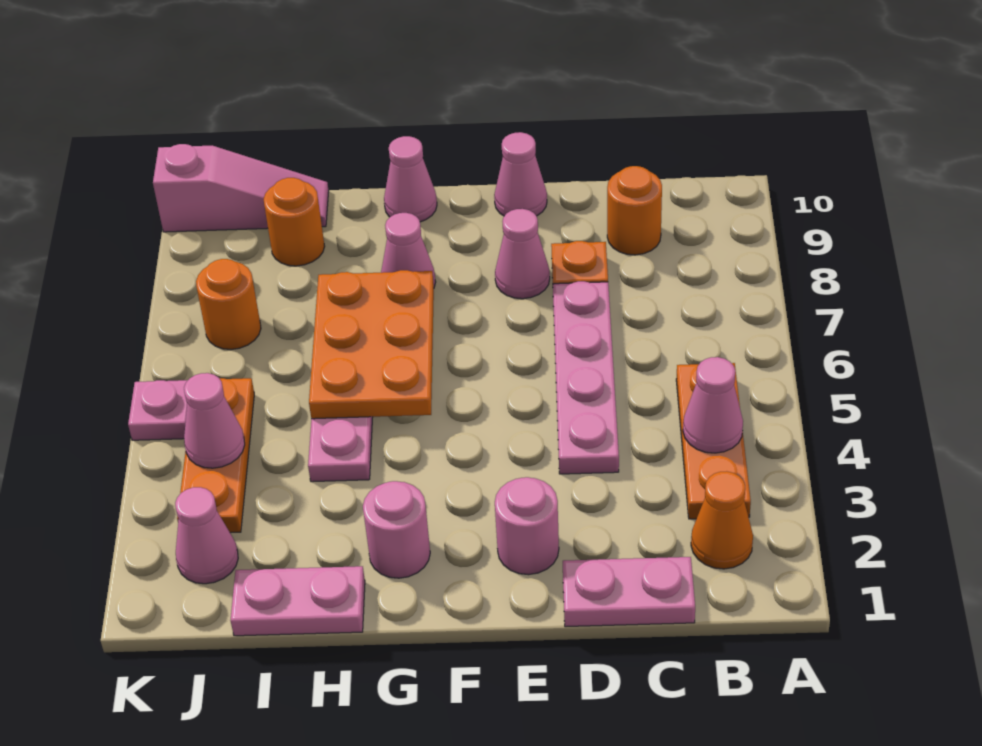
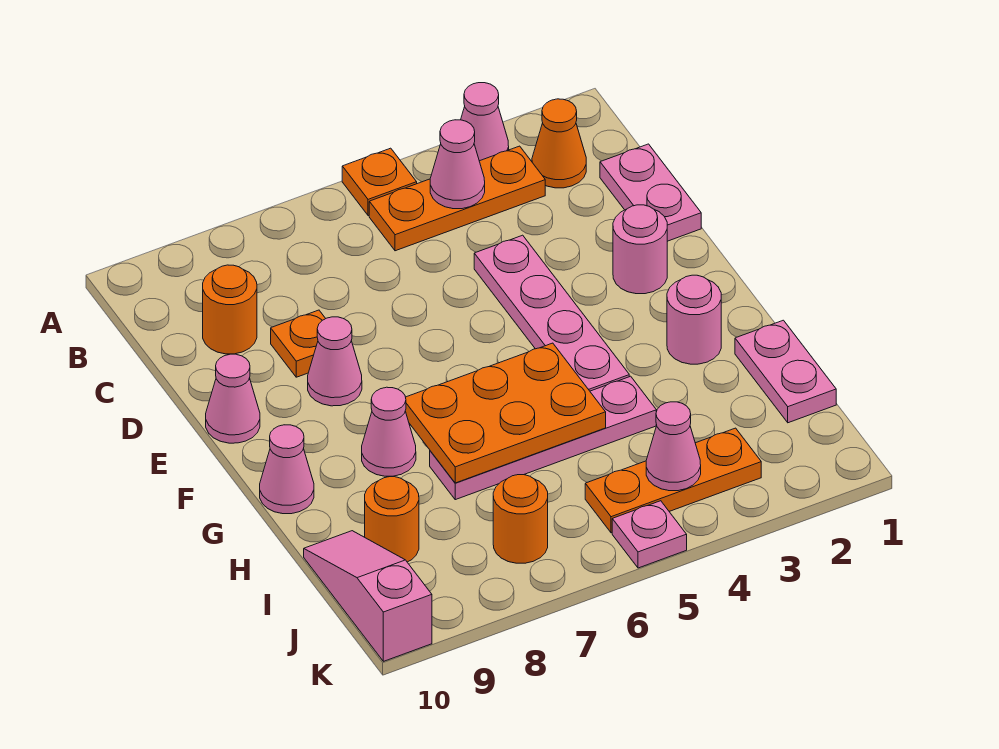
none -> orange 1x1 plate [342,148,417,216]
pink 1x4 plate [553,281,619,474] -> pink 1x4 plate turned to [474,235,629,391]
pink 1x1 cone [175,487,238,584] -> pink 1x1 cone moved to [461,83,509,161]

